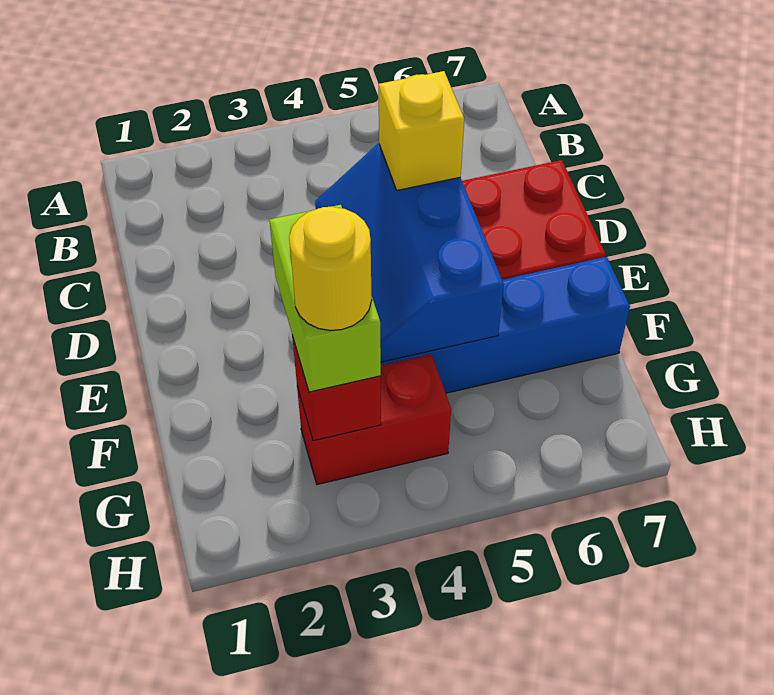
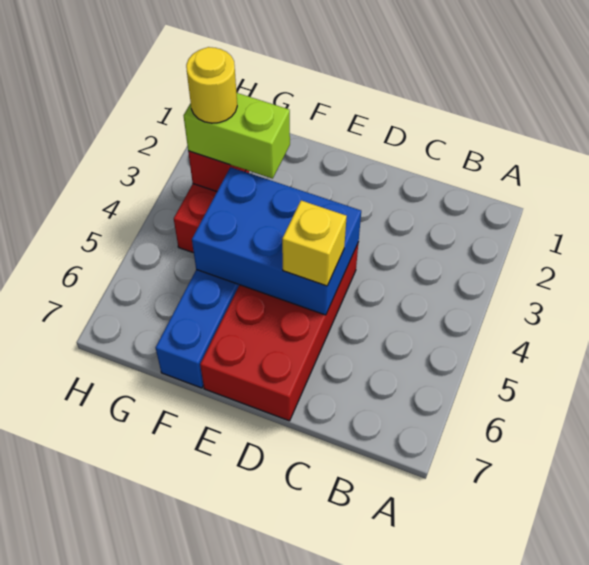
blue 2x3 slope [315,144,504,362] -> blue 2x3 brick [192,167,361,315]

